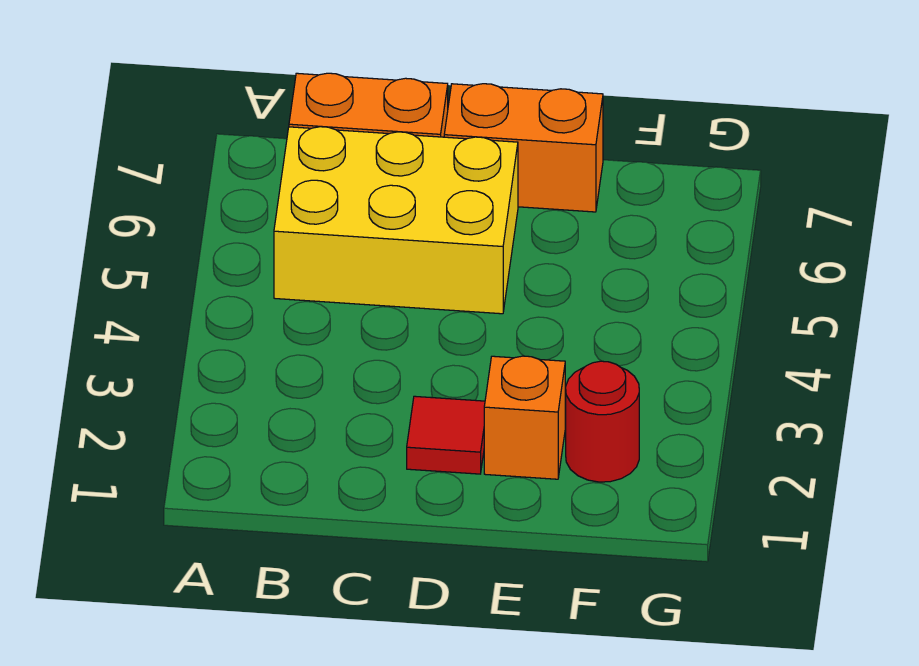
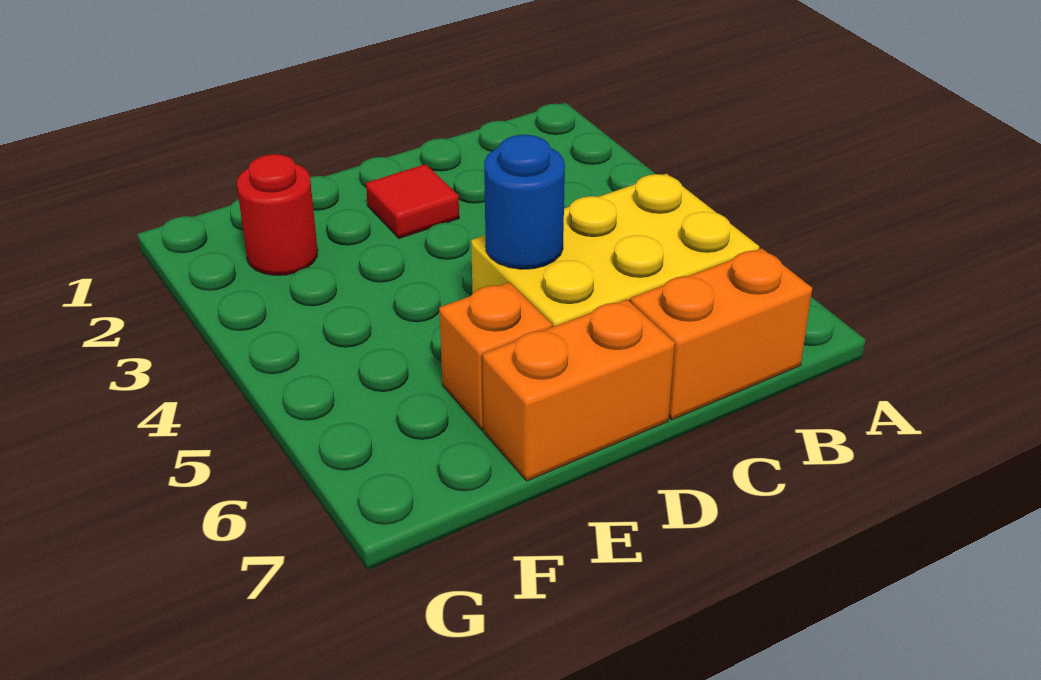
none -> blue 1x1 round brick [484,135,565,269]
orange 1x1 brick [484,356,565,479] -> orange 1x1 brick moved to [439,282,552,430]

